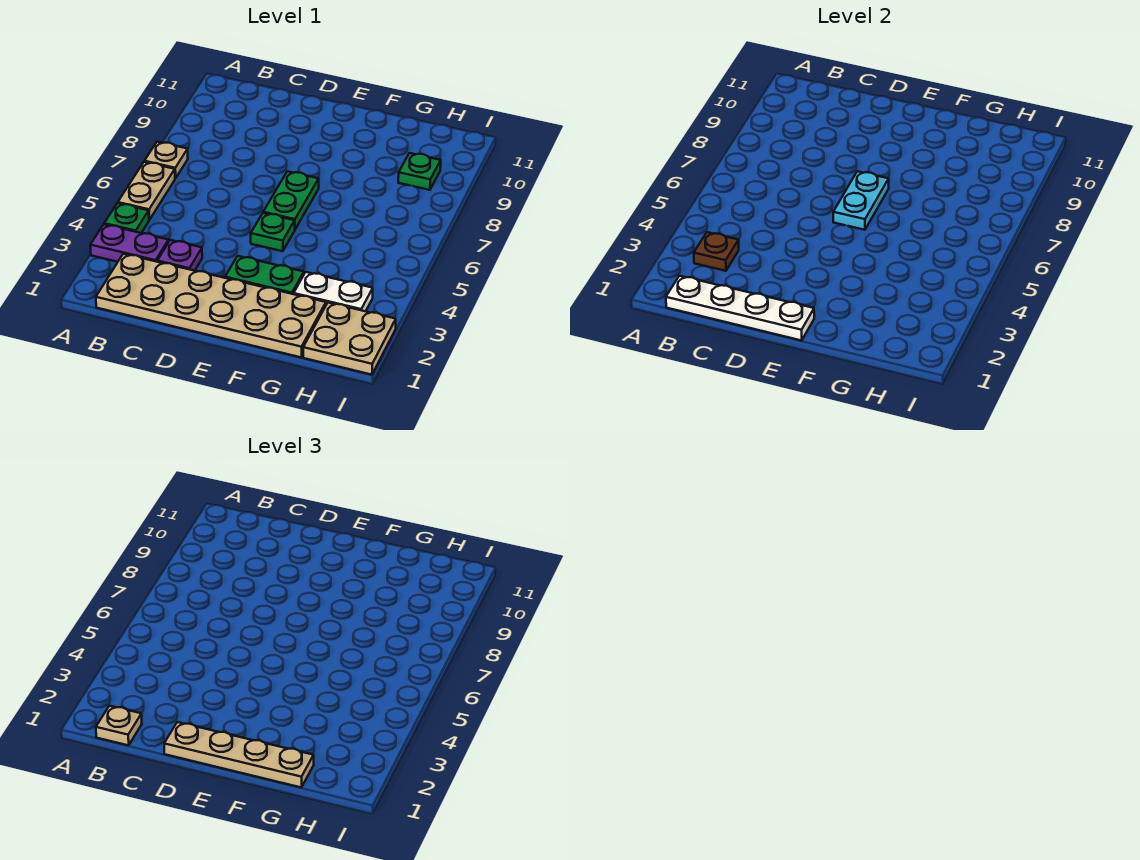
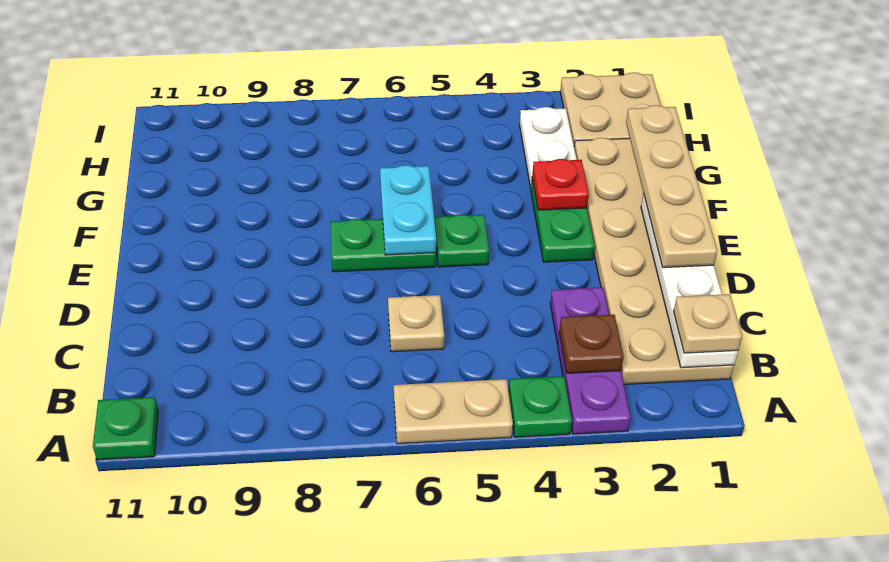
tan 1x1 plate [144,142,188,178] -> tan 1x1 plate moved to [388,295,444,352]
cyan 1x2 plate [833,171,889,230] -> cyan 1x2 plate turned to [380,165,436,255]
none -> red 1x1 plate [532,159,589,210]
green 1x1 plate [398,153,441,190] -> green 1x1 plate moved to [93,397,158,460]

